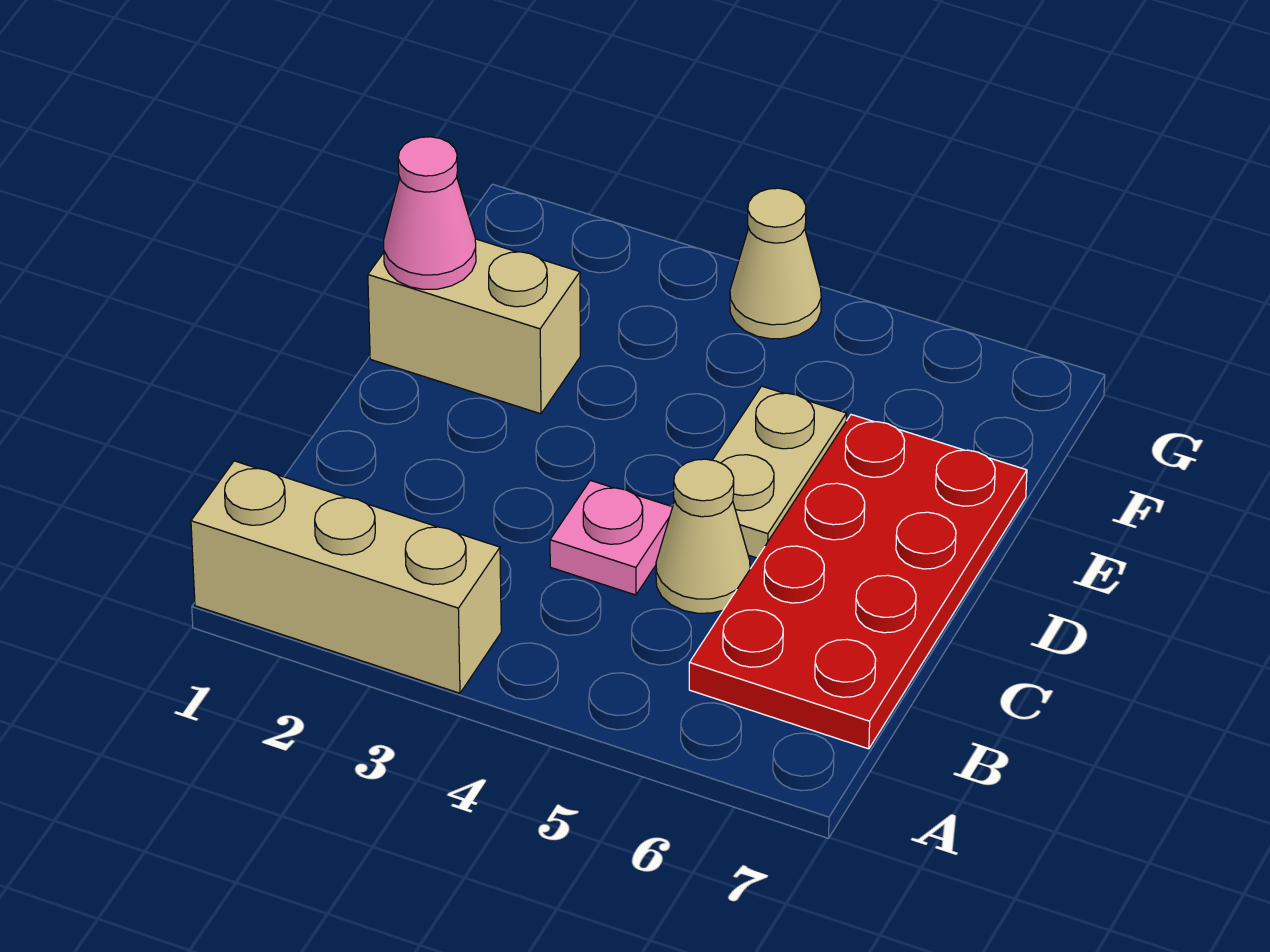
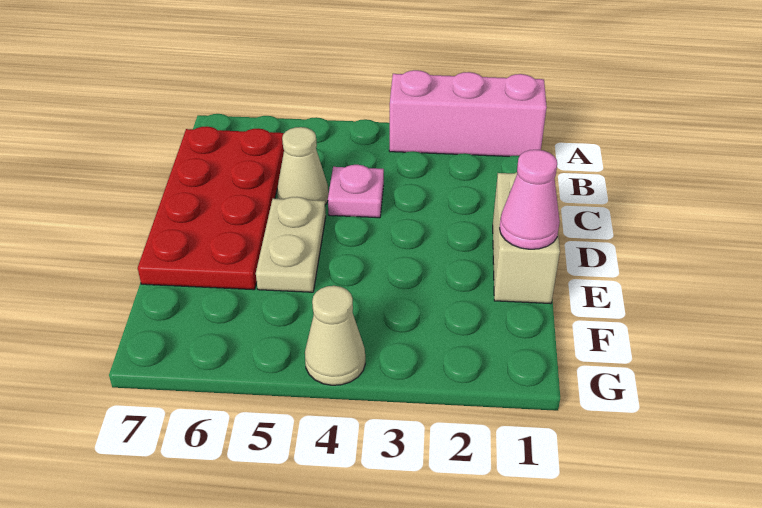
tan 1x3 brick [191,461,501,693] -> pink 1x3 brick [389,70,547,156]
tan 1x2 brick [368,239,580,414] -> tan 1x2 brick turned to [493,172,560,304]

